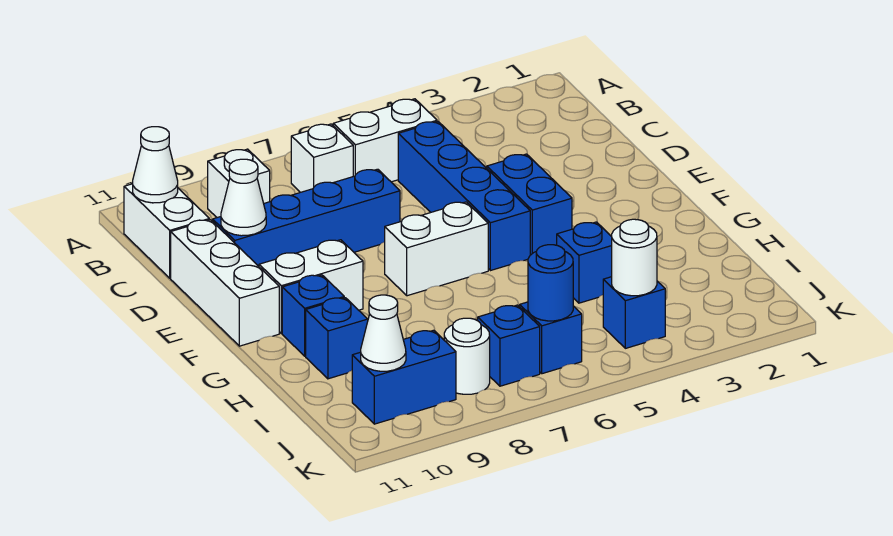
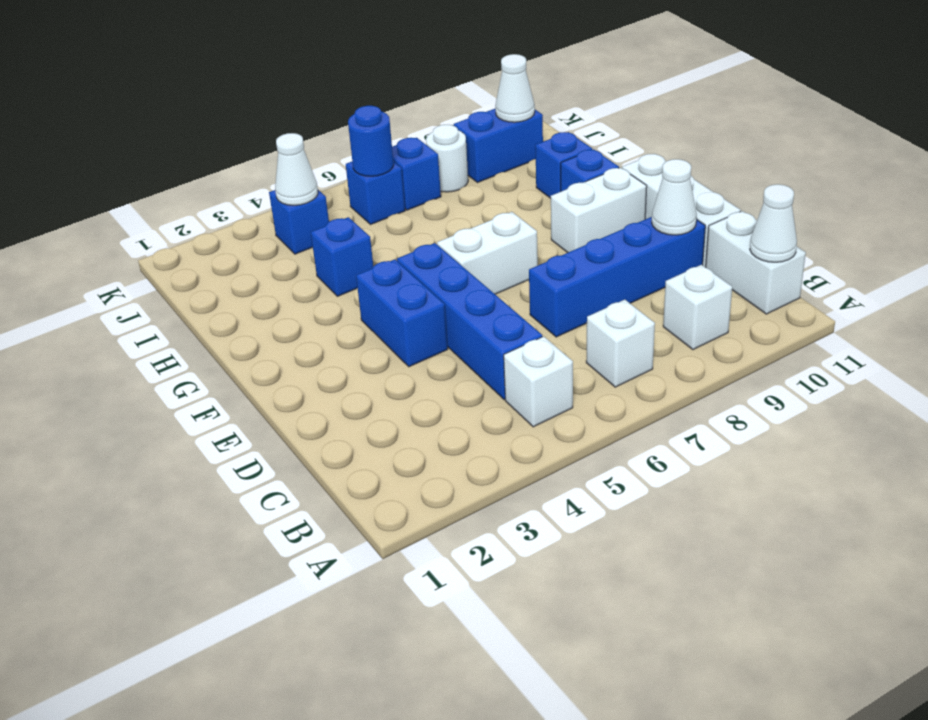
white 1x2 brick [333,99,437,182] -> white 1x1 brick [504,336,573,427]
white 1x1 round brick [612,219,657,296] -> white 1x1 cone [275,133,318,205]

